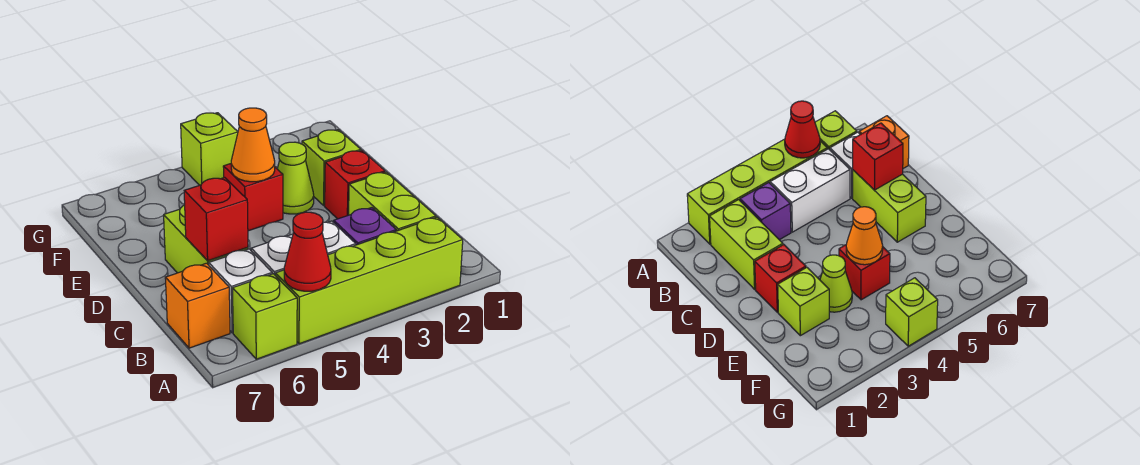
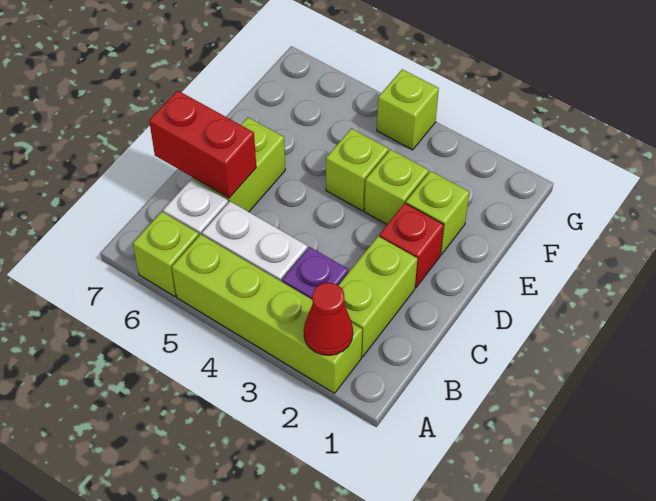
red 1x1 cone [284,212,331,291] -> red 1x1 cone moved to [304,283,353,355]
orange 1x1 brick [165,263,230,348] -> none
red 1x1 brick [184,177,248,261] -> red 1x2 brick [149,91,256,198]
lime 1x1 cone [277,142,314,214] -> lime 1x1 brick [364,149,429,224]
red 1x1 brick [223,164,283,231] -> lime 1x1 brick [326,128,389,211]
orange 1x1 cone [231,108,275,182] -> none

